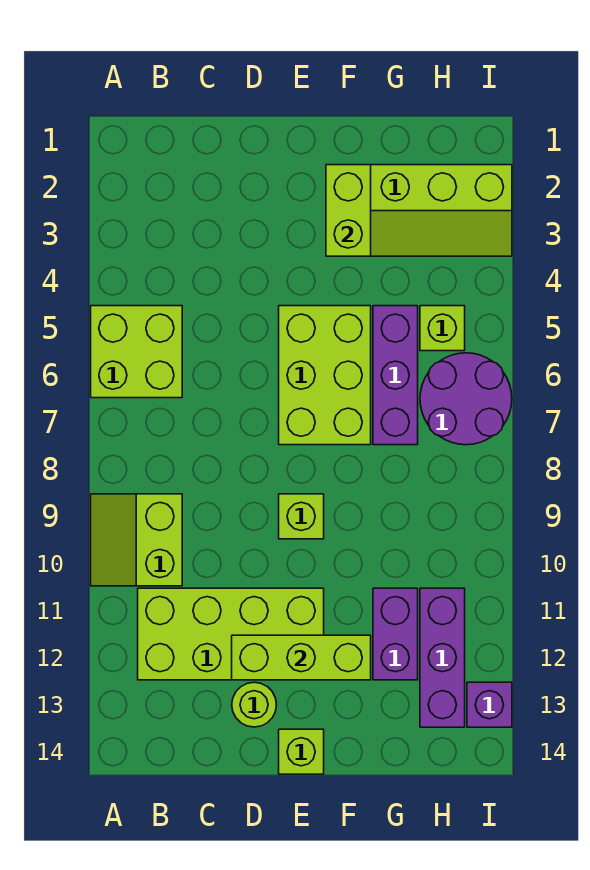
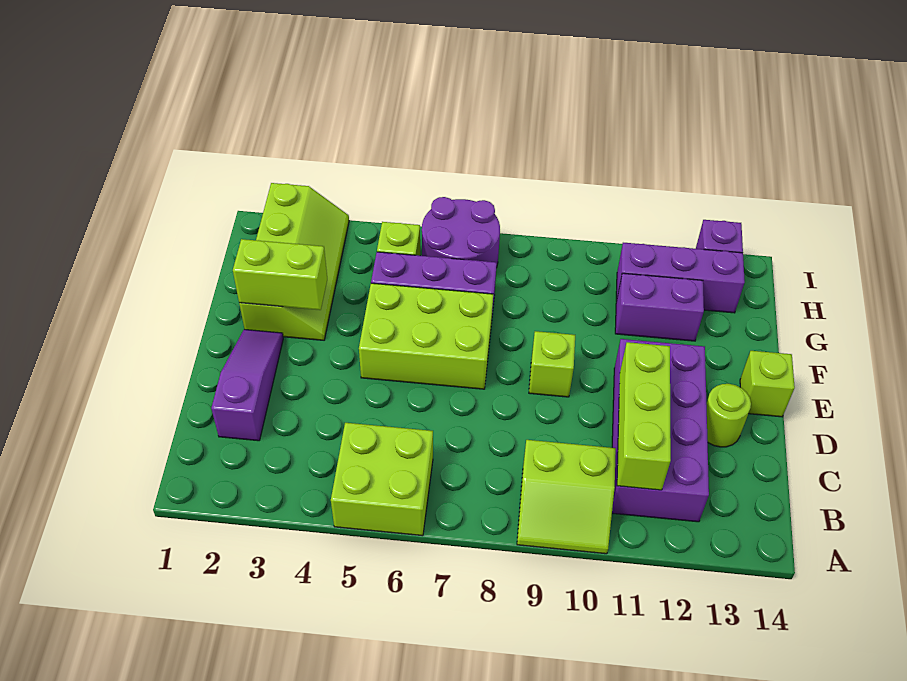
lime 2x4 brick [138,588,324,680] -> purple 2x4 brick [612,339,709,522]
none -> purple 1x3 slope [211,329,283,441]
lime 1x3 brick [232,635,371,680] -> lime 1x3 brick moved to [617,342,671,490]

